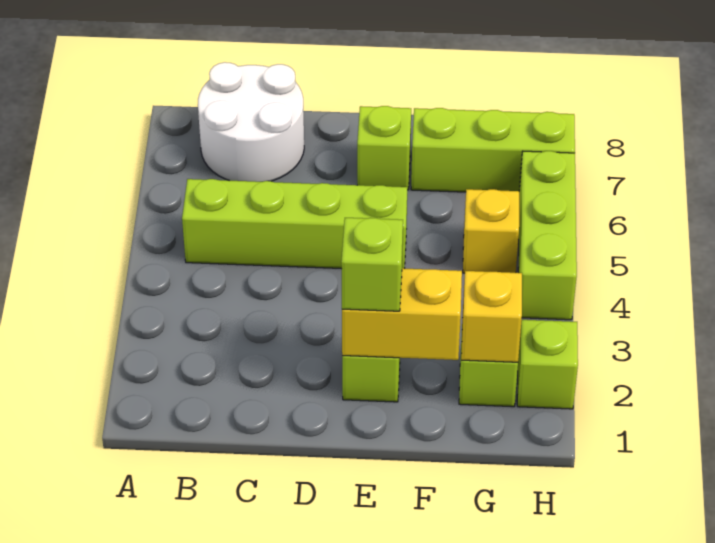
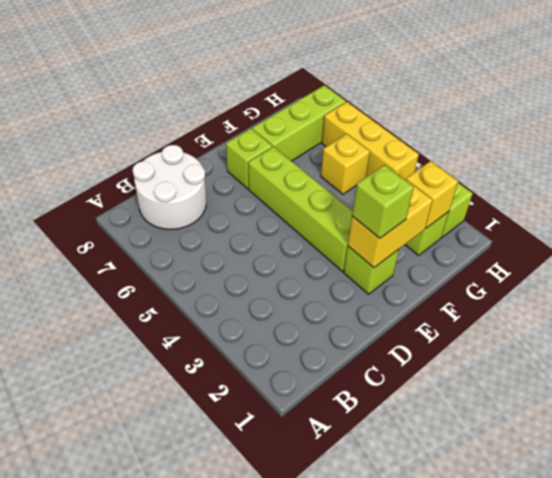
lime 1x4 brick [182,179,407,269] -> lime 1x4 brick turned to [248,147,353,271]
lime 1x3 brick [518,151,577,320] -> yellow 1x3 brick [322,102,419,179]

